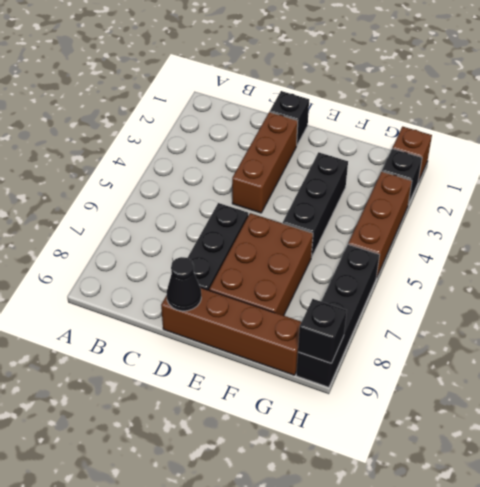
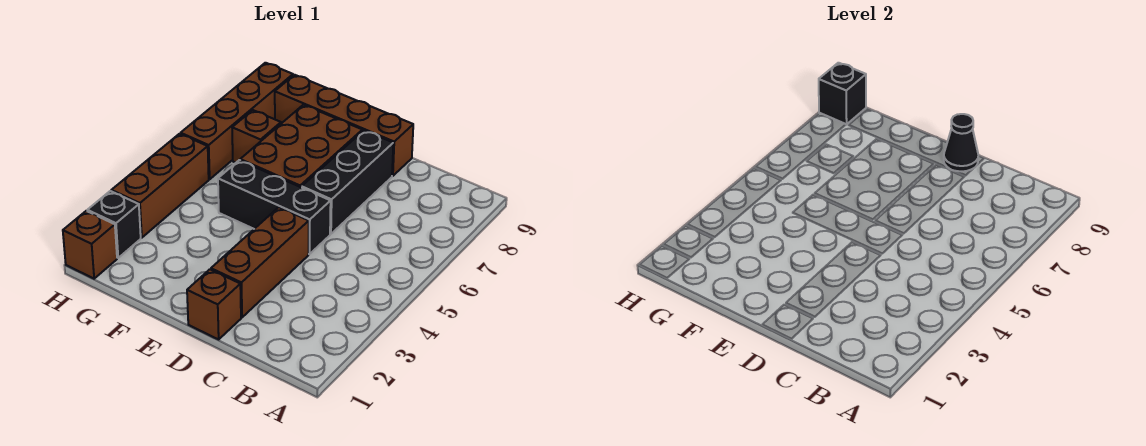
black 1x1 brick [270,91,309,145] -> brown 1x1 brick [187,269,241,339]
black 1x3 brick [283,152,348,257] -> black 1x3 brick turned to [218,160,331,254]
none -> brown 1x1 brick [232,110,281,163]
black 1x4 brick [296,245,379,387] -> brown 1x4 brick [181,63,293,179]

